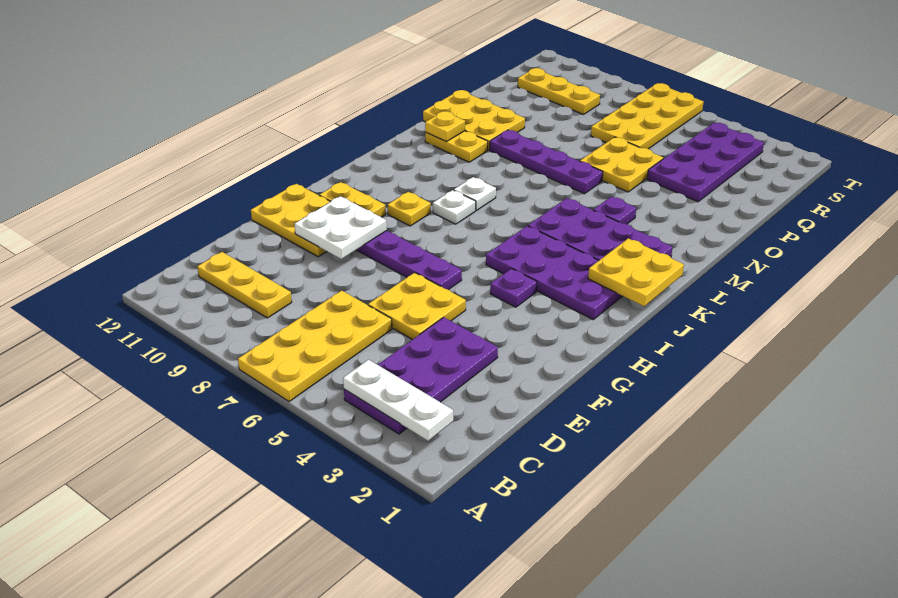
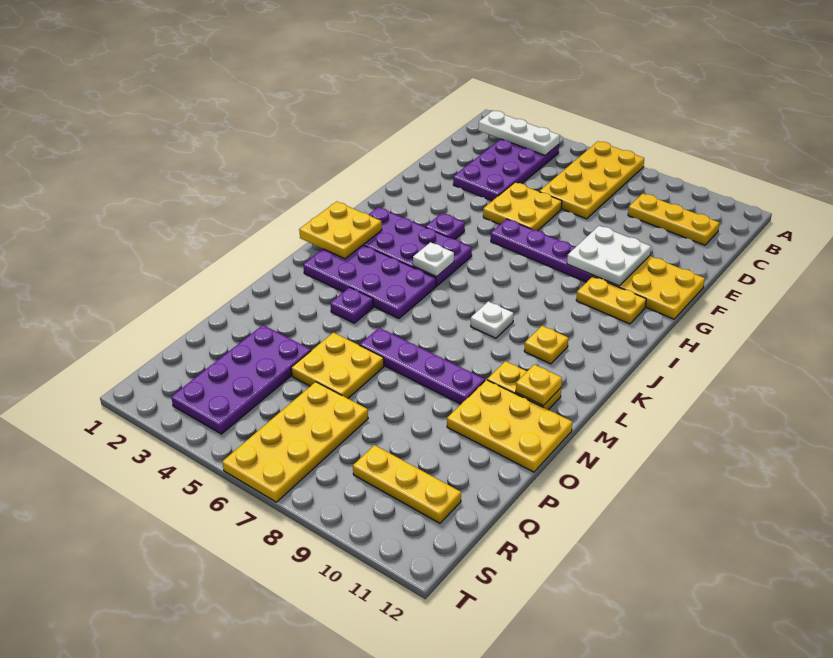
yellow 1x1 plate [388,192,431,226] -> yellow 1x1 plate moved to [524,326,568,364]
white 1x1 plate [433,190,476,224] -> white 1x1 plate moved to [413,242,454,277]

